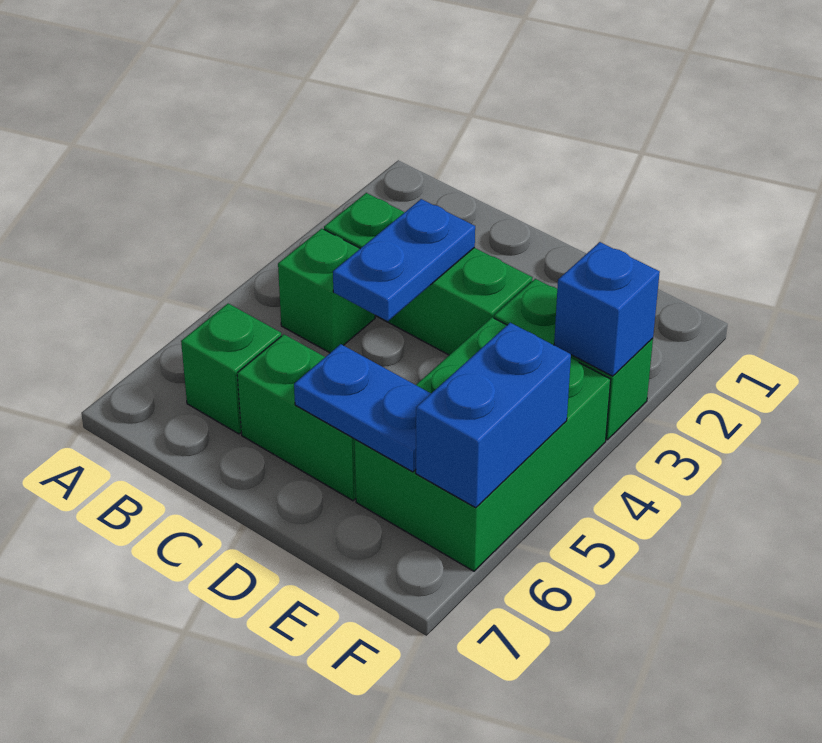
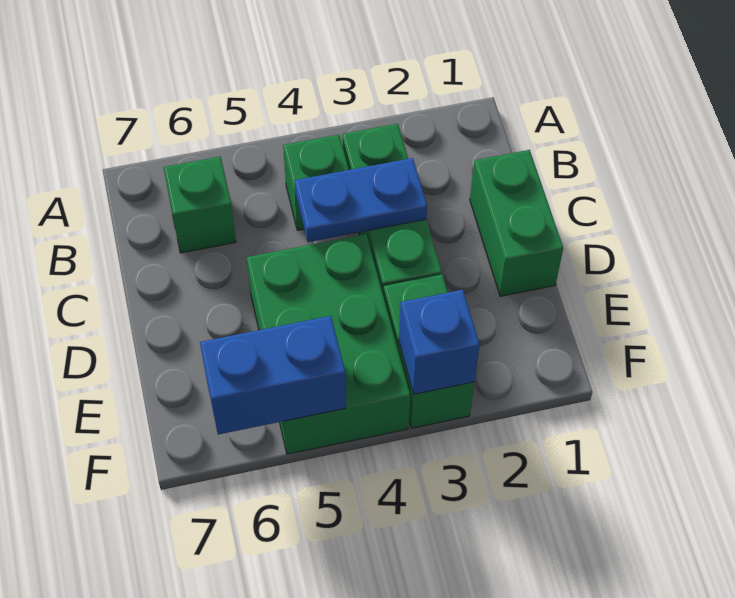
green 1x2 brick [237,334,356,501] -> green 1x2 brick moved to [470,150,563,296]
blue 1x2 plate [294,344,431,472] -> none
green 2x3 brick [355,317,611,571] -> green 2x3 brick turned to [247,234,410,454]

